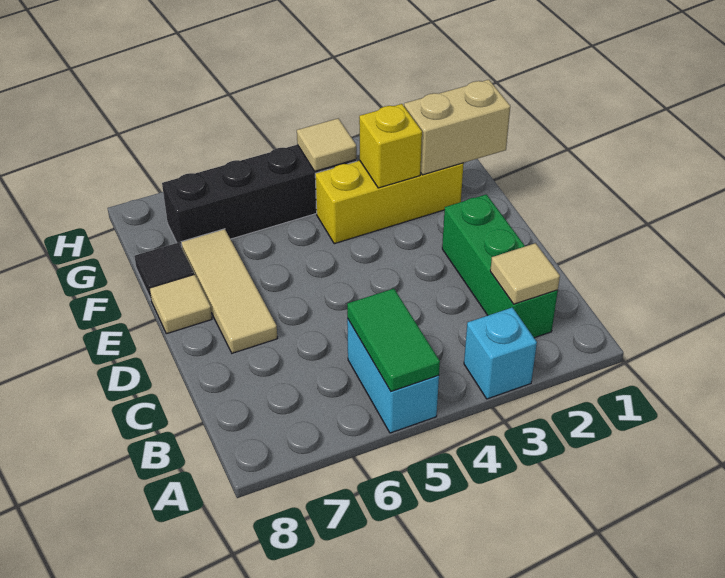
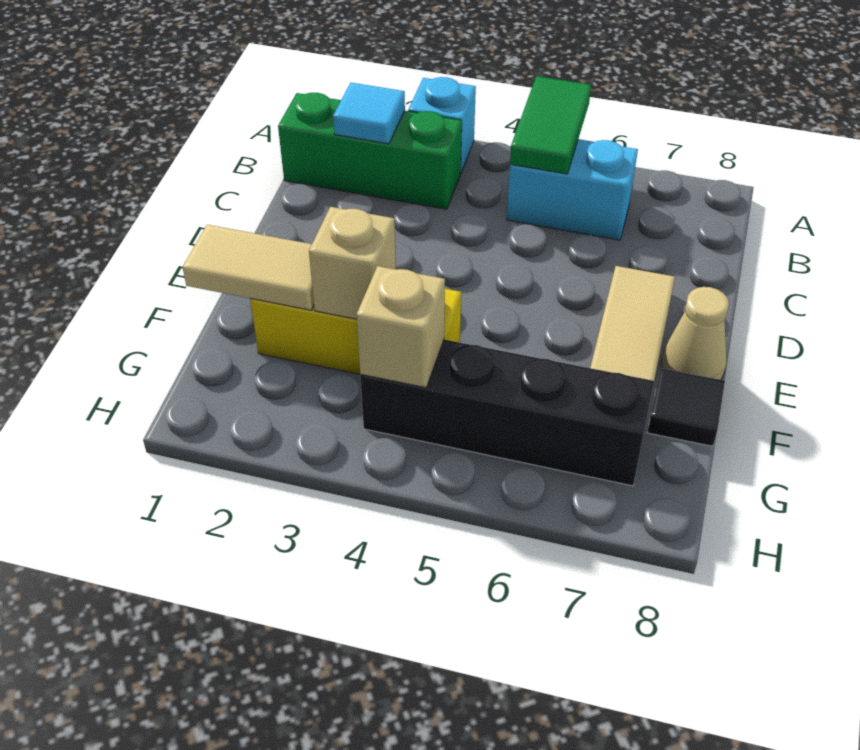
cyan 1x2 brick [347,318,439,433] -> cyan 1x2 brick turned to [507,139,638,240]
green 1x3 brick [442,194,558,338] -> green 1x3 brick turned to [278,93,462,209]
tan 1x1 tile [490,243,560,304] -> cyan 1x1 tile [333,83,405,144]
tan 1x1 tile [149,274,212,334] -> tan 1x1 cone [662,287,729,380]
tan 1x2 brick [404,80,510,175] -> tan 1x2 tile [183,225,314,310]
yellow 1x1 brick [359,104,422,188] -> tan 1x1 brick [309,207,396,319]
tan 1x1 tile [297,118,357,171] -> tan 1x1 brick [356,266,445,388]

